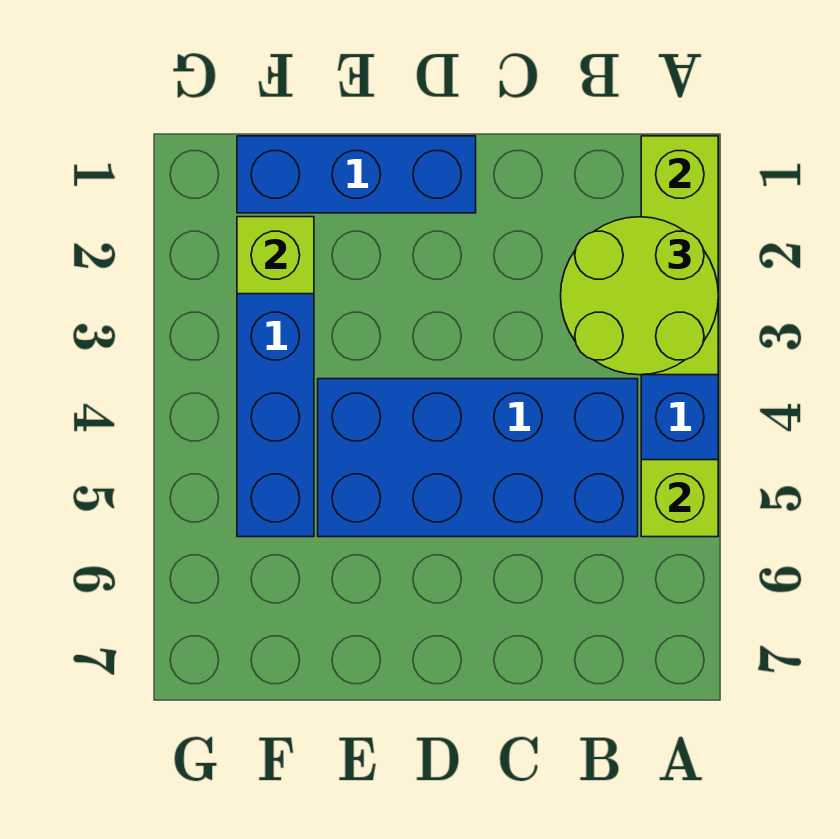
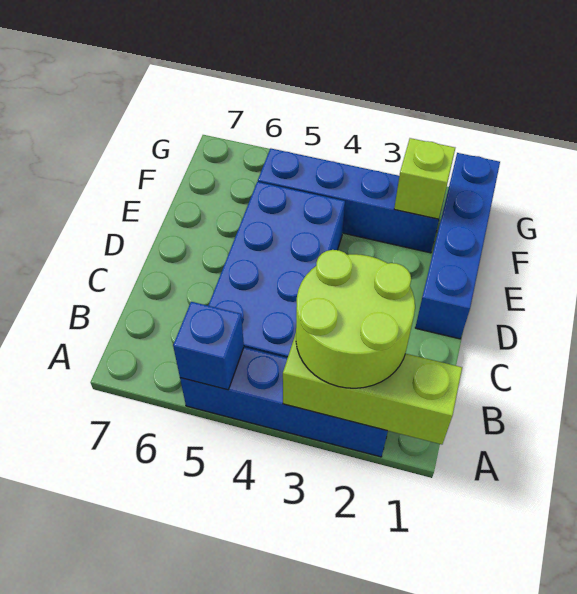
lime 1x1 brick [641,460,718,537] -> blue 1x1 brick [173,302,244,390]
blue 1x3 brick [237,136,476,213] -> blue 1x4 brick [415,153,500,339]

